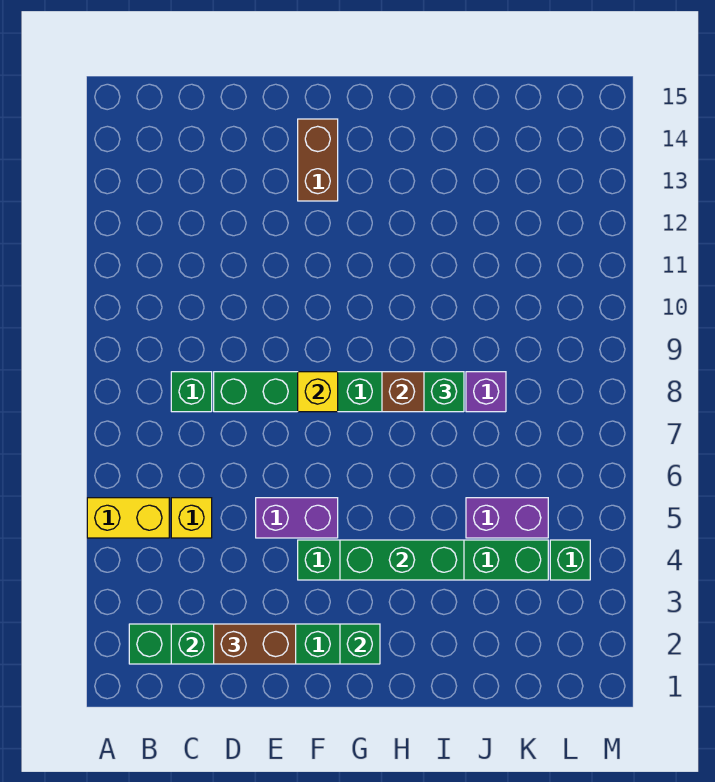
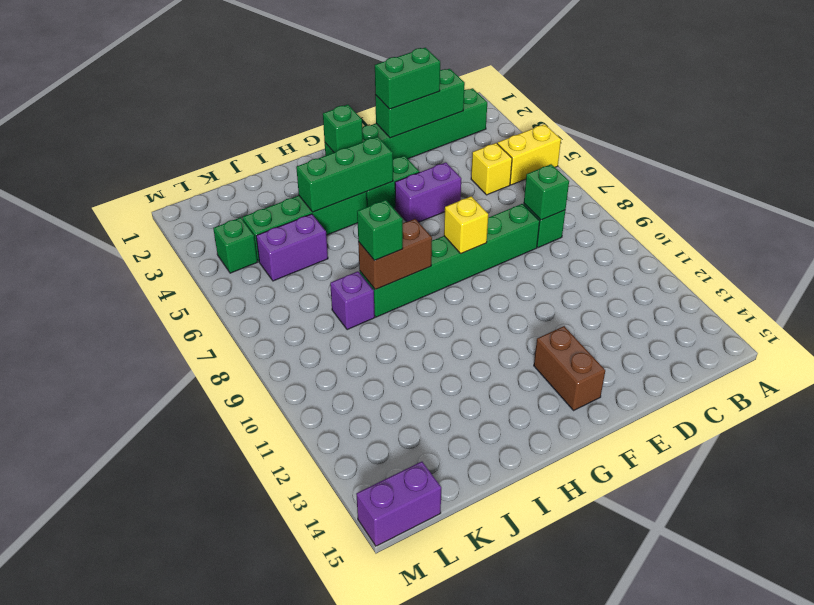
none -> green 1x1 brick [524,164,569,220]
brown 1x2 brick [214,624,296,664] -> green 1x2 brick [375,48,440,109]
none -> purple 1x2 brick [356,462,441,546]

